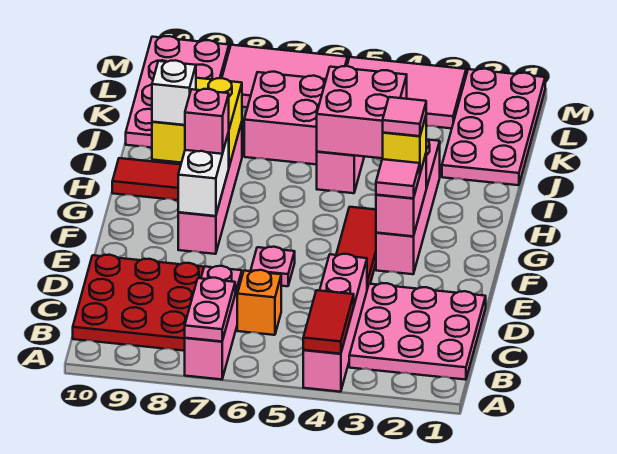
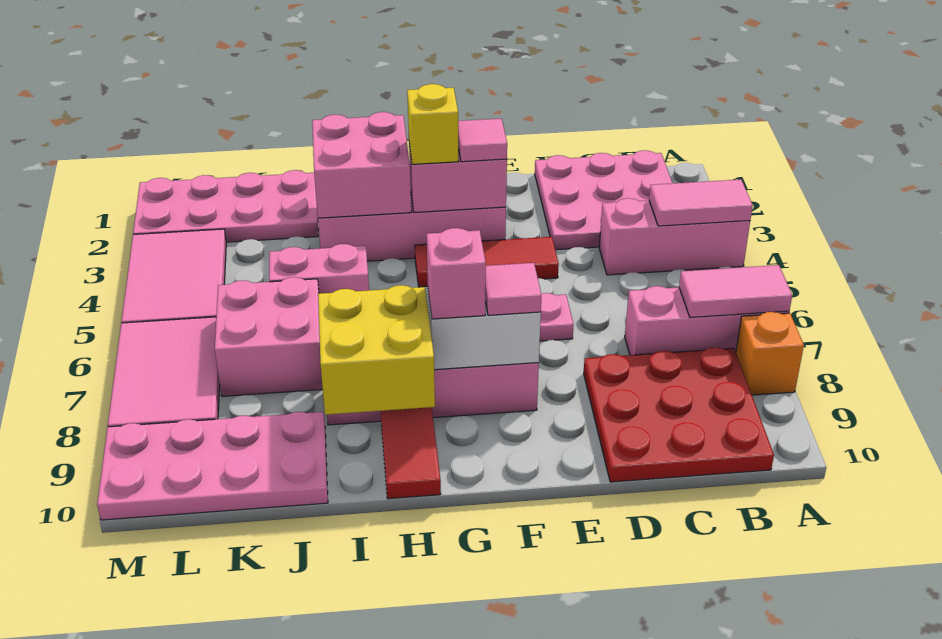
pink 1x4 brick [303,254,367,392] -> pink 1x3 brick [599,198,750,275]
red 1x2 tile [303,290,354,354] -> pink 1x2 tile [649,179,753,226]
pink 1x2 plate [185,278,235,342] -> pink 1x2 tile [679,265,792,318]
orange 1x1 brick [237,270,281,335] -> orange 1x1 brick moved to [736,312,804,395]
pink 1x1 tile [383,97,426,136] -> pink 1x1 tile moved to [485,263,541,315]
white 1x1 brick [152,60,196,125] -> none
pink 2x2 brick [317,66,407,158] -> pink 2x2 brick moved to [312,112,411,218]

